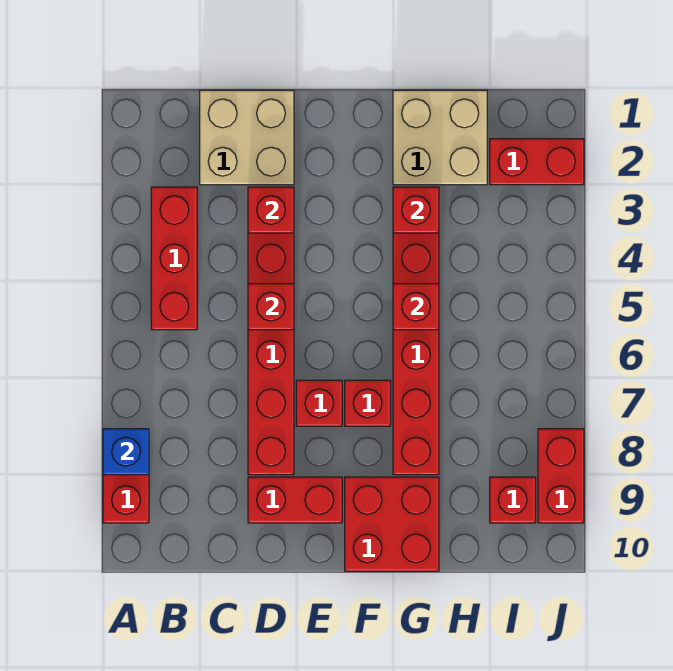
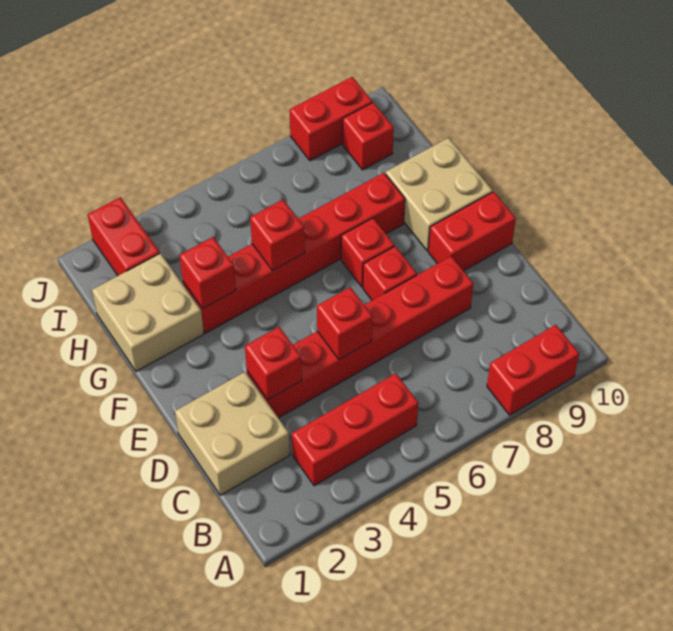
blue 1x1 brick [103,429,149,475] -> none
red 1x2 brick [248,477,342,523] -> red 1x2 brick turned to [428,192,516,271]
red 2x2 brick [345,477,439,571] -> tan 2x2 brick [386,138,493,251]

